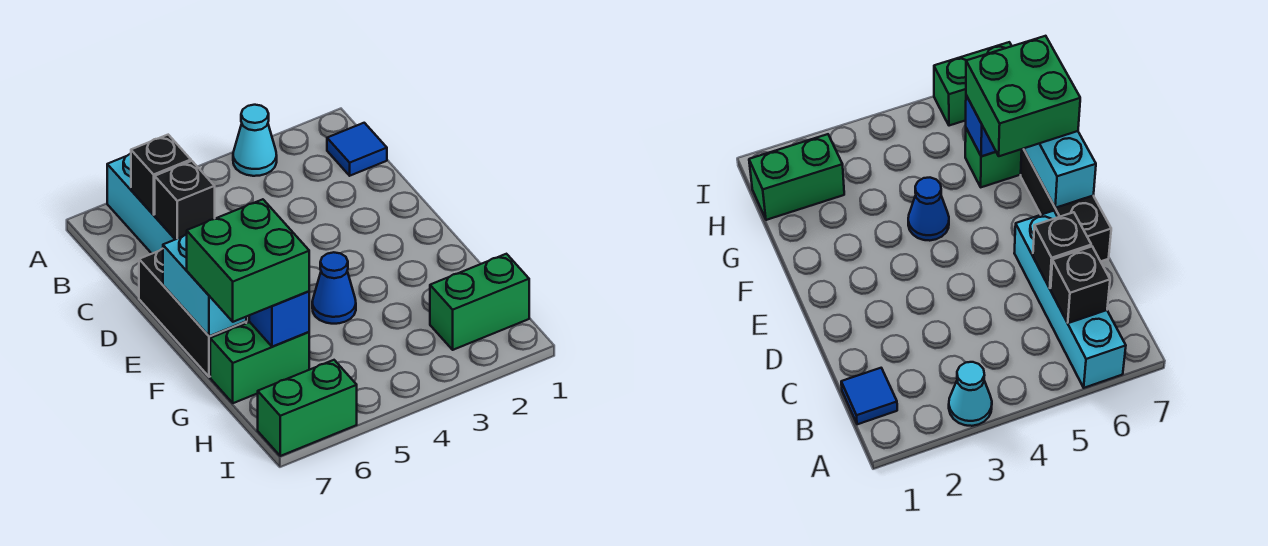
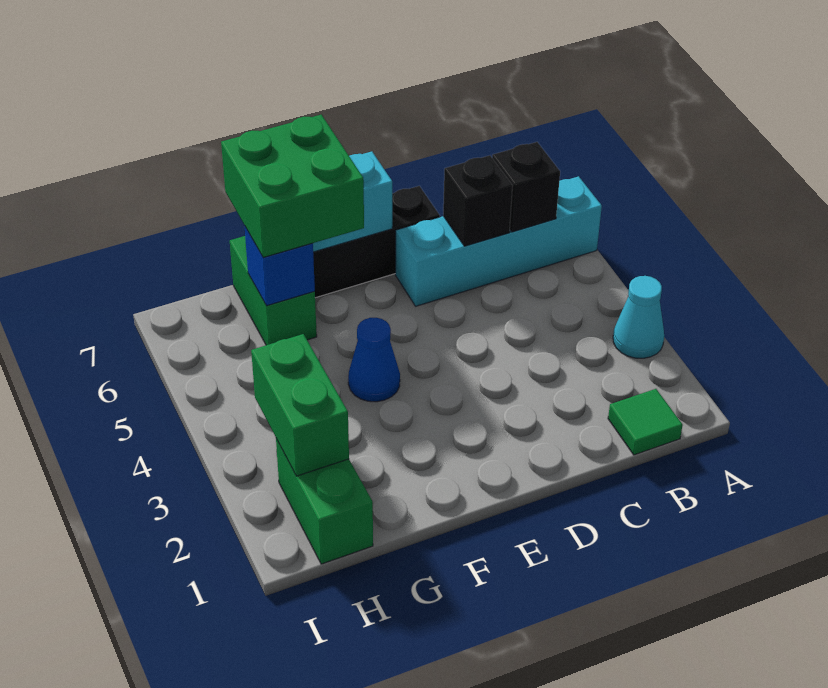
blue 1x1 tile [327,123,387,176] -> green 1x1 tile [608,389,683,455]
green 1x2 brick [258,360,357,456] -> green 1x2 brick moved to [251,334,349,476]

